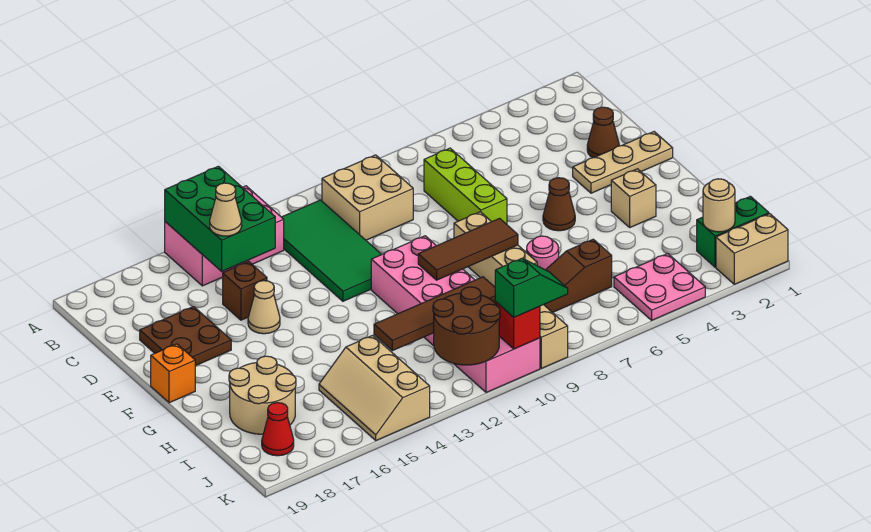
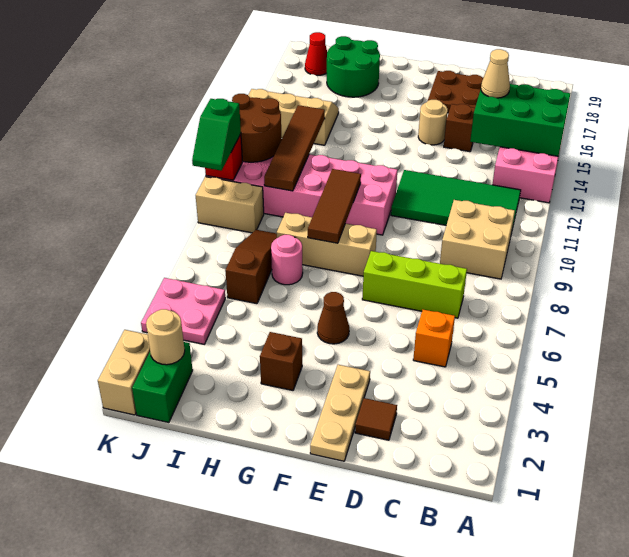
brown 1x1 cone [587,107,619,158] -> brown 1x1 tile [355,398,397,440]
tan 1x1 cone [248,281,280,334] -> tan 1x1 round brick [418,100,448,145]
orange 1x1 brick [151,344,195,403] -> orange 1x1 brick moved to [413,310,455,367]
tan 1x1 brick [611,169,656,227] -> brown 1x1 brick [260,332,302,390]
tan 2x2 round brick [229,356,296,434] -> green 2x2 round brick [327,36,380,97]

